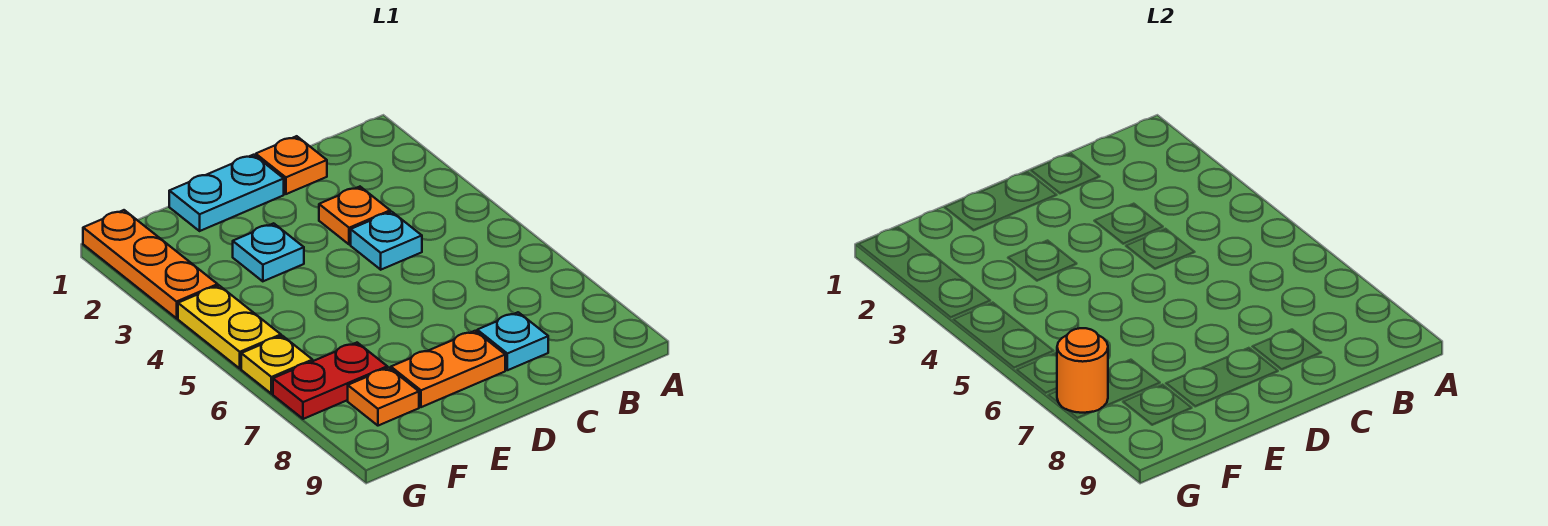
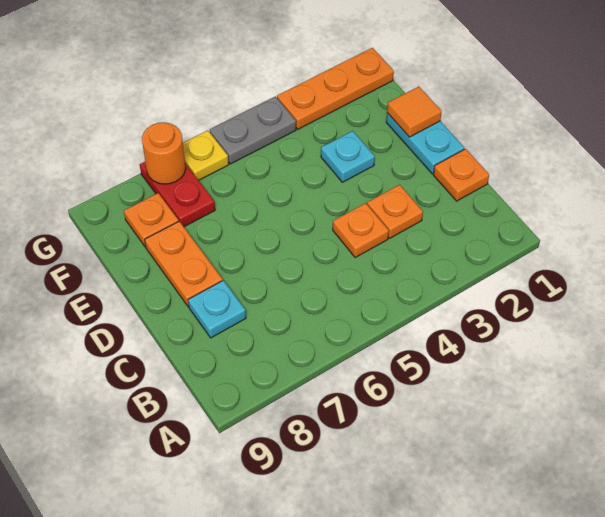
cyan 1x1 plate [351,212,422,270] -> orange 1x1 plate [333,203,389,258]
none -> orange 1x1 tile [387,87,442,137]
yellow 1x2 plate [178,286,281,369] -> grey 1x2 plate [210,96,296,164]

